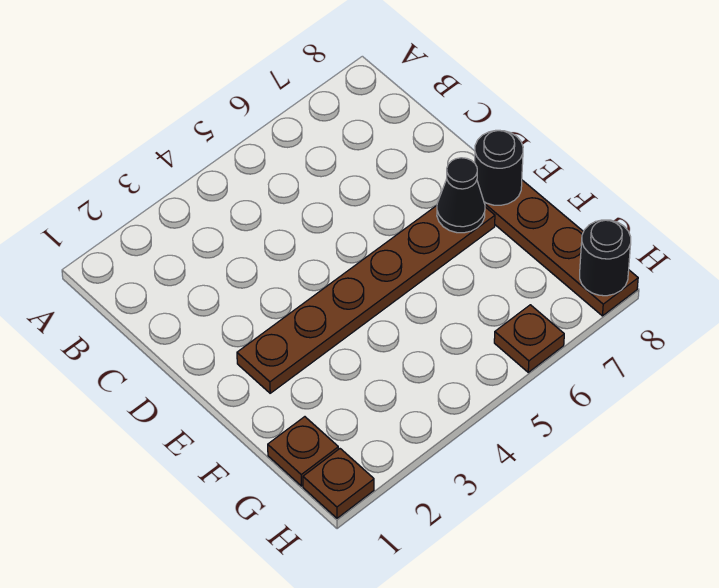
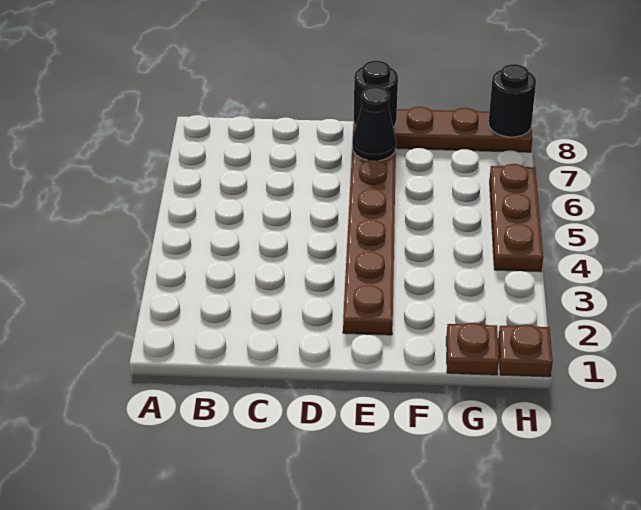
brown 1x1 plate [494,305,564,372] -> brown 1x3 plate [490,164,543,272]

